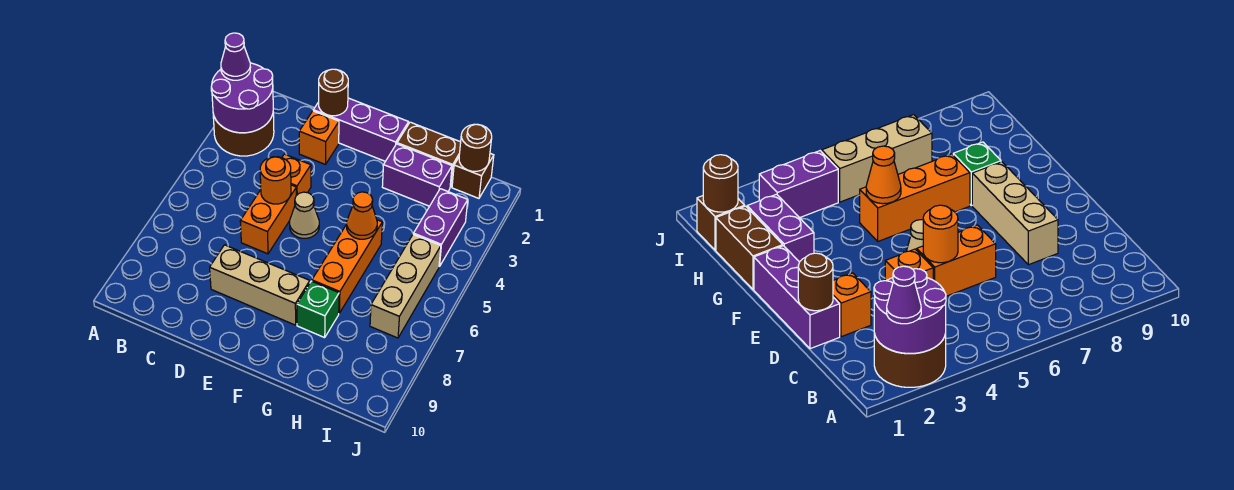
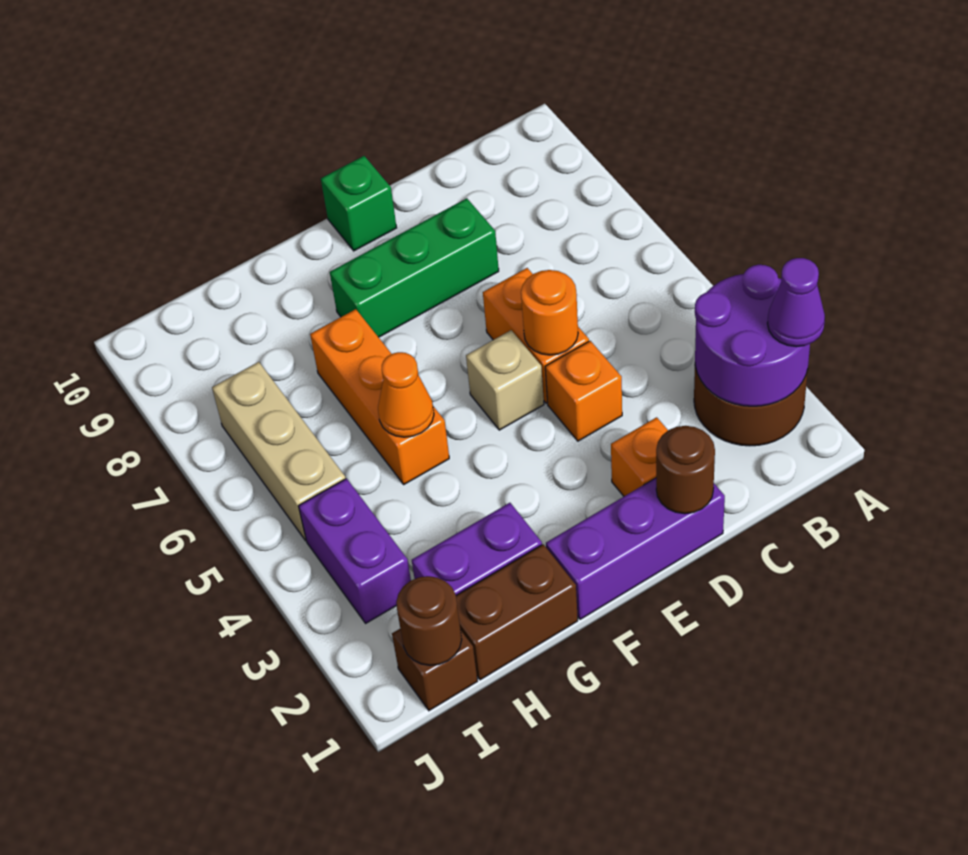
tan 1x3 brick [210,245,310,325] -> green 1x3 brick [330,198,499,337]
tan 1x1 cone [290,192,319,238] -> tan 1x1 brick [466,330,544,430]
green 1x1 brick [297,281,339,338] -> green 1x1 brick moved to [321,156,397,251]

